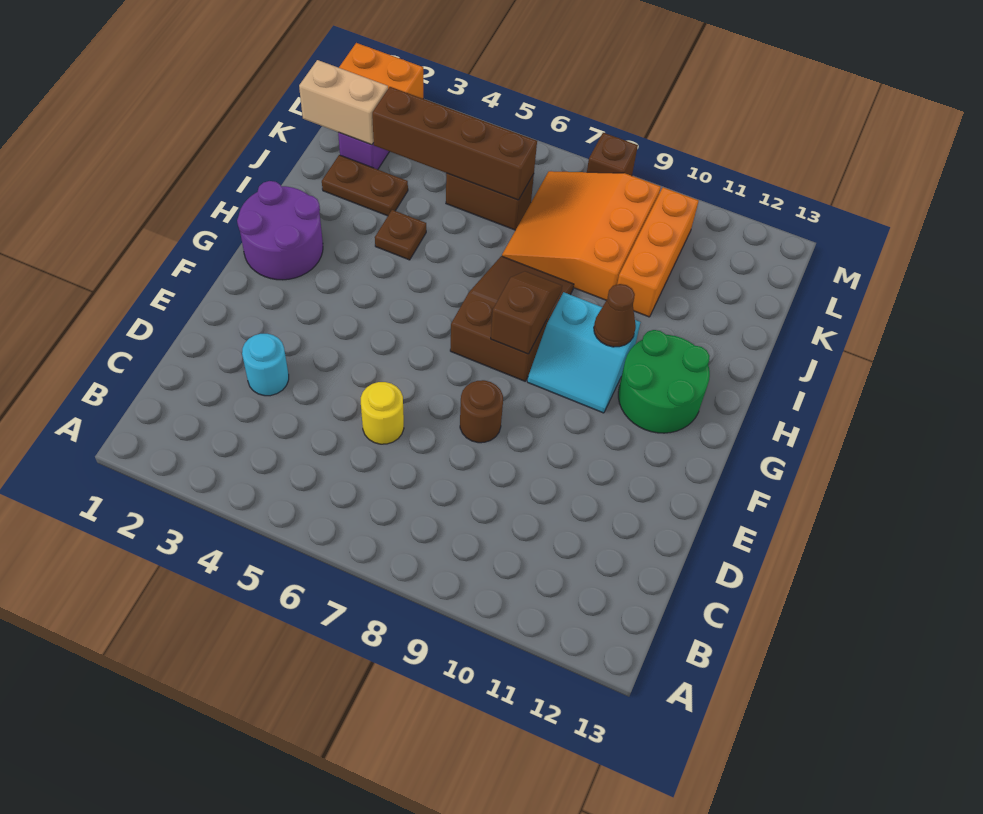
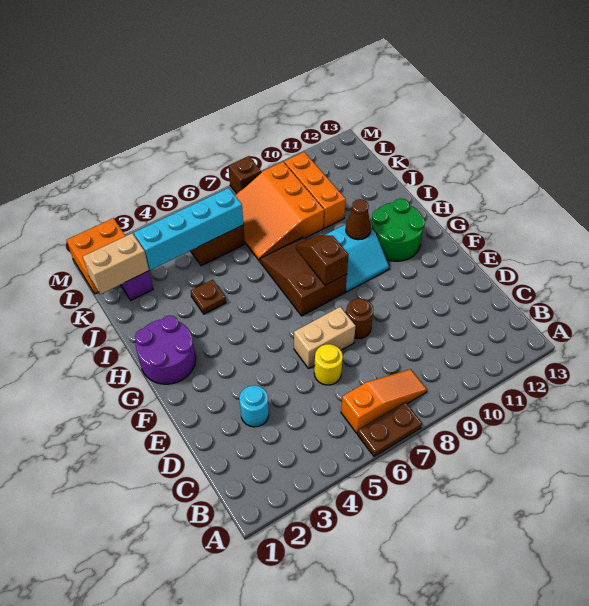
none -> orange 1x3 slope [341,369,427,433]
none -> tan 1x2 brick [294,307,356,368]
brown 1x2 plate [322,155,408,216] -> brown 1x2 plate moved to [358,402,422,457]
brown 1x4 brick [372,87,537,200] -> cyan 1x4 brick [134,188,243,270]

